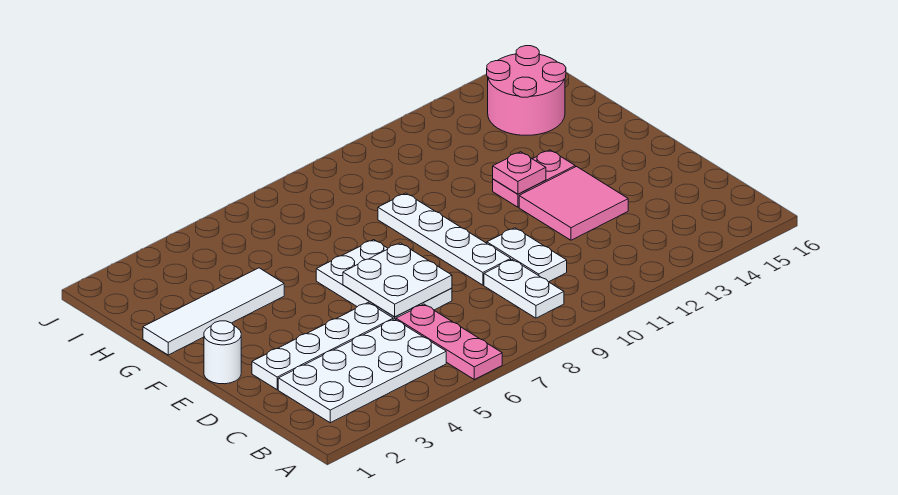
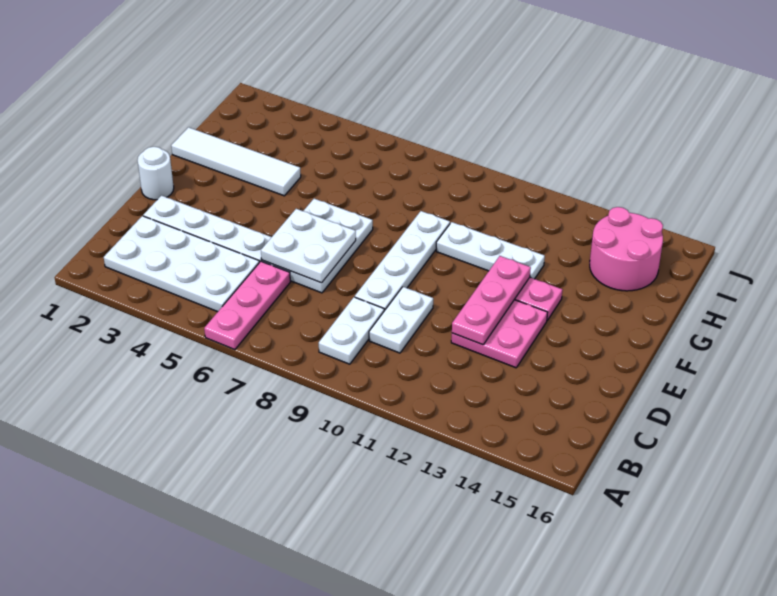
pink 2x2 tile [519,167,628,240] -> pink 2x2 plate [451,300,548,368]
pink 1x1 plate [493,152,546,194] -> pink 1x3 plate [452,256,531,345]
none -> white 1x3 plate [436,222,545,279]

